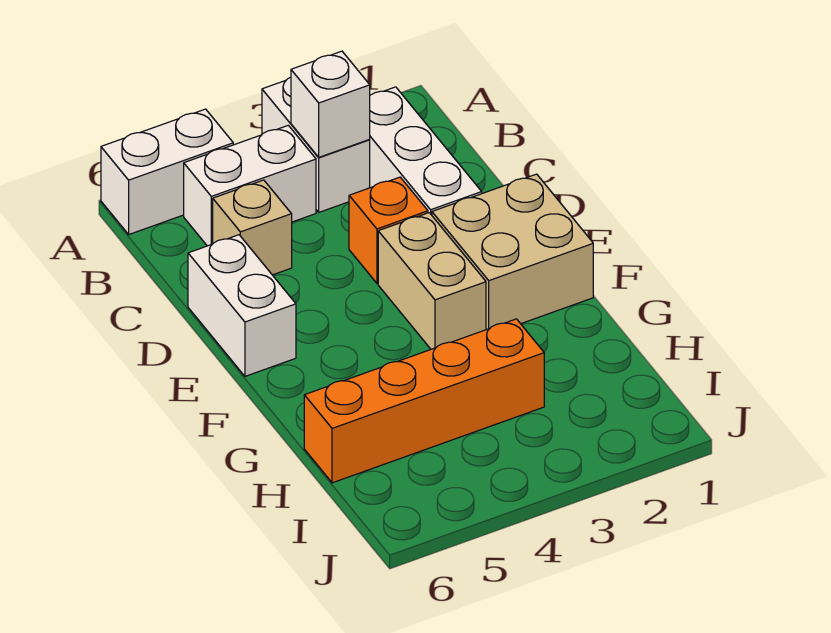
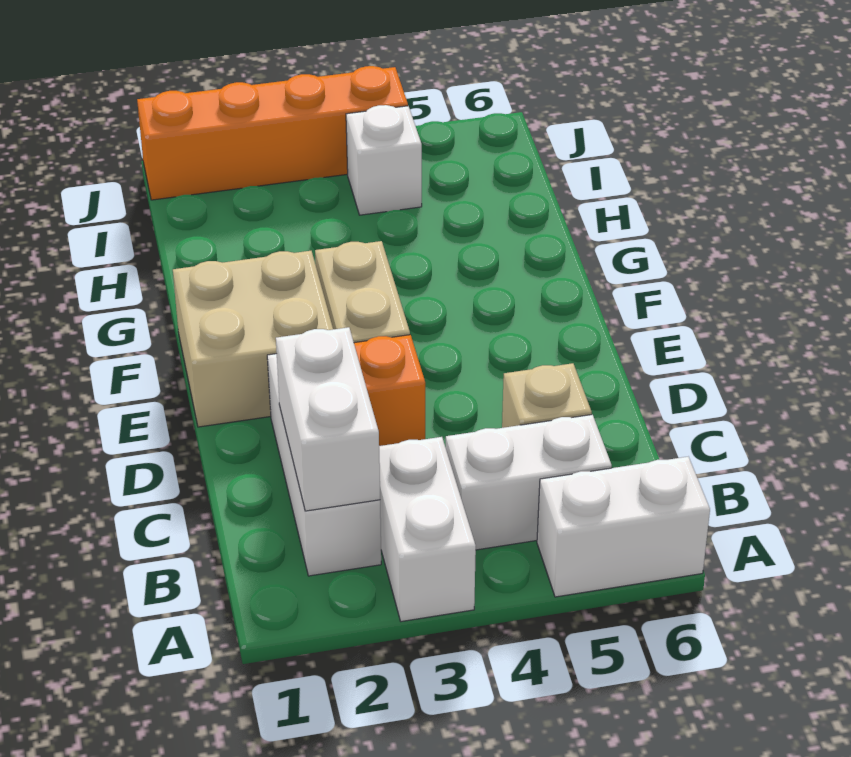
white 1x1 brick [291,51,370,157] -> white 1x1 brick moved to [346,105,422,215]
white 1x2 brick [188,235,296,376] -> white 1x2 brick moved to [276,327,380,511]
orange 1x4 brick [304,319,544,483] -> orange 1x4 brick moved to [137,66,408,200]

